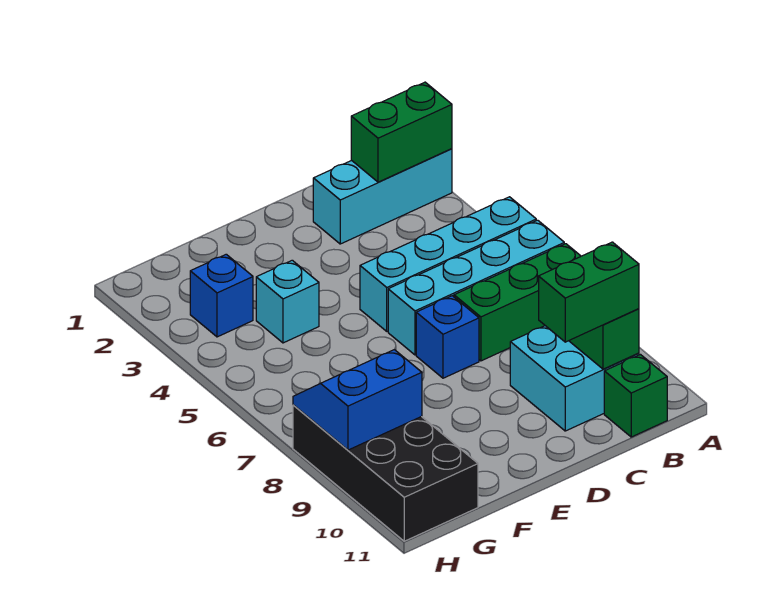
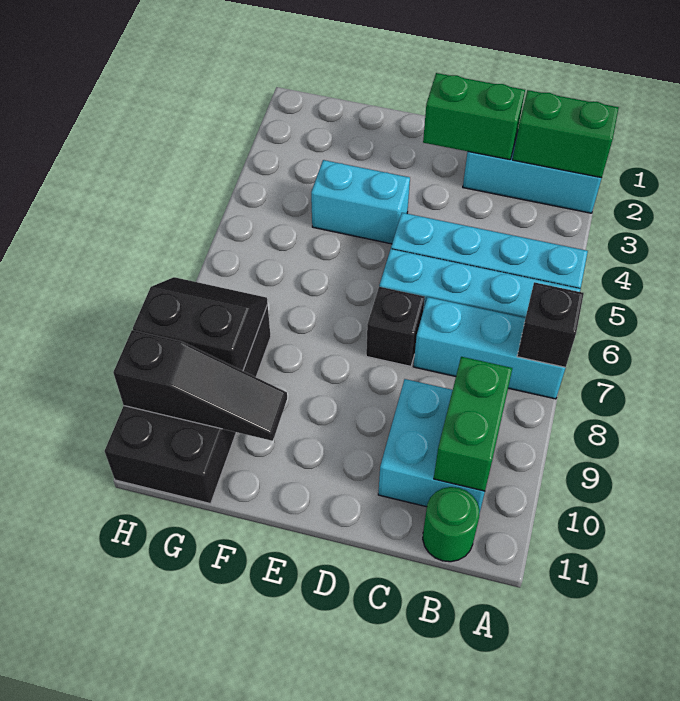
green 1x3 brick [454,244,581,361] -> cyan 1x3 brick [413,297,565,399]
none -> black 1x1 brick [517,282,584,368]
green 1x2 brick [539,242,639,342] -> green 1x2 brick moved to [423,73,525,160]
green 1x1 brick [604,355,667,437] -> green 1x1 round brick [423,487,480,562]
blue 1x1 brick [416,296,479,378] -> black 1x1 brick [366,287,425,366]
cyan 1x1 brick [256,260,319,343] -> cyan 1x2 brick [311,160,410,244]
none -> black 1x3 slope [113,330,287,441]
blue 1x1 brick [190,254,253,337] -> none
blue 2x2 slope [293,350,422,450] -> black 2x2 slope [133,277,268,371]

